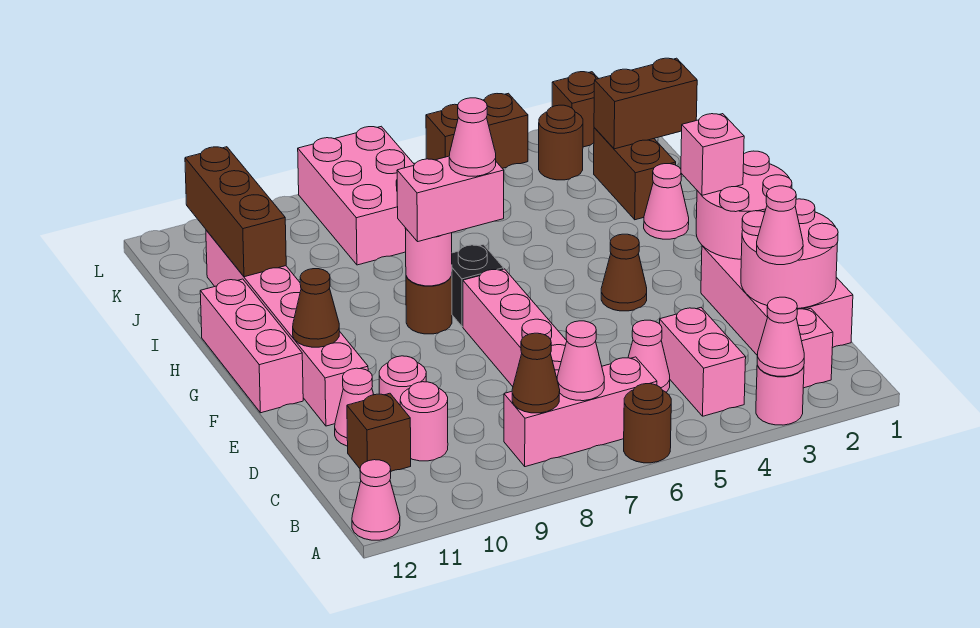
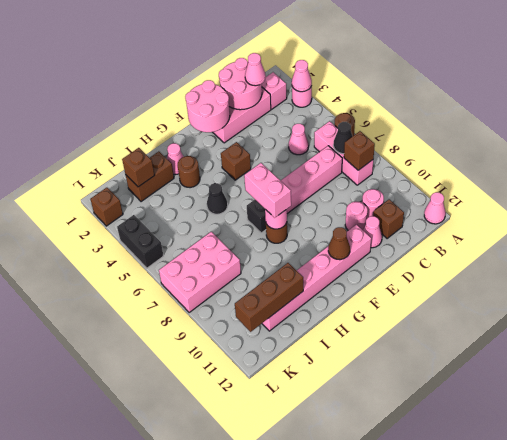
pink 1x2 brick [660,308,746,416] -> none
pink 1x1 cone [557,321,604,401] -> black 1x1 cone [333,122,352,154]
brown 1x1 cone [512,333,560,413] -> brown 1x1 brick [344,131,375,170]
pink 1x1 brick [681,114,744,195] -> none
brown 1x1 cone [601,234,647,311] -> brown 1x1 brick [221,142,251,180]
pink 1x3 brick [200,279,303,413] -> none
pink 1x1 cone [449,98,496,176] -> none
none -> black 1x1 cone [207,183,228,214]
brown 1x2 brick [594,58,697,149] -> brown 1x1 brick [122,148,155,187]
brown 1x1 round brick [539,105,583,180] -> brown 1x1 round brick moved to [178,156,200,188]
brown 1x2 brick [426,93,528,168] -> black 1x2 brick [117,215,163,268]

